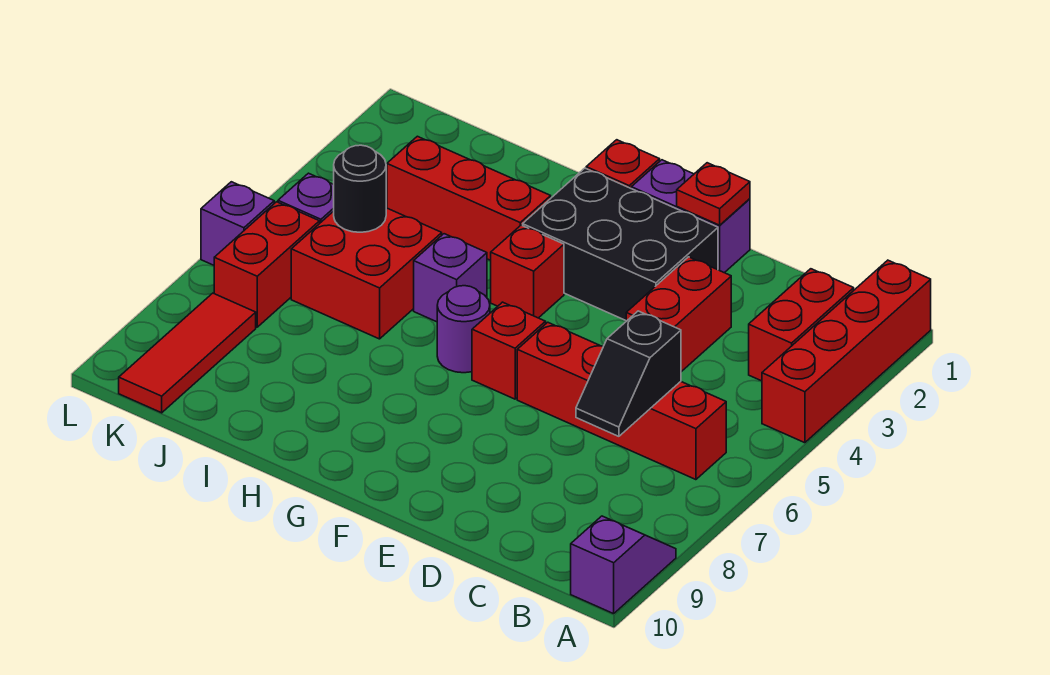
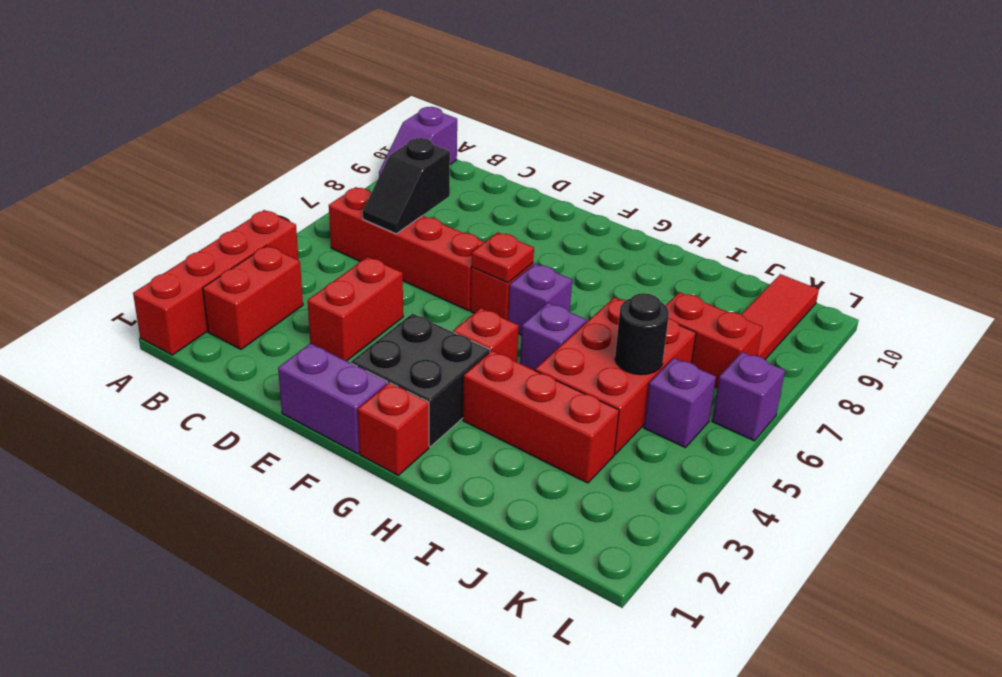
black 1x2 slope [576,311,681,436] -> black 1x2 slope turned to [363,138,450,234]
red 1x1 plate [677,163,750,225] -> red 1x1 plate moved to [472,232,534,283]
black 2x3 brick [523,168,718,320] -> black 2x2 brick [351,314,490,447]
purple 1x1 round brick [437,286,490,373] -> purple 1x1 brick [508,264,572,335]
red 2x2 brick [291,208,442,339] -> red 2x3 brick [535,297,696,454]
red 1x2 brick [214,202,320,327] -> red 1x2 brick turned to [666,292,763,388]

